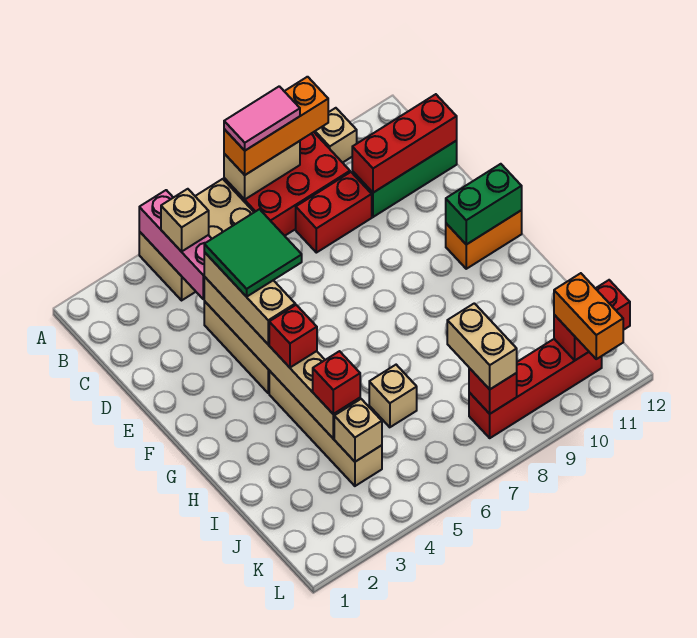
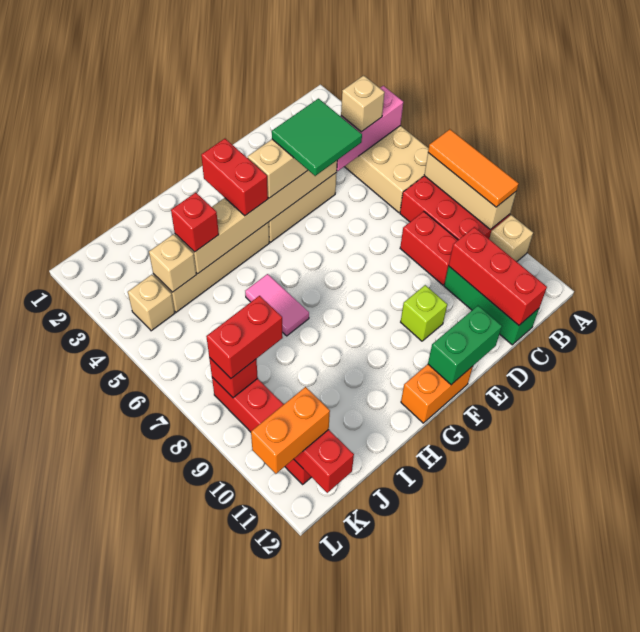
tan 1x2 brick [224,141,300,199] -> tan 1x3 brick [424,153,516,229]
orange 1x3 brick [224,77,328,175] -> orange 1x3 tile [428,129,519,207]
pink 1x2 tile [224,86,300,151] -> pink 1x2 tile moved to [245,274,309,336]
none -> lime 1x1 brick [401,285,447,341]
orange 1x2 brick [446,210,522,269] -> orange 1x2 brick turned to [401,364,473,423]
green 1x2 brick [446,164,522,245] -> green 1x2 brick turned to [428,306,502,385]
red 1x1 brick [269,305,317,367] -> red 1x2 brick [201,139,268,216]
tan 1x1 brick [369,365,417,427] -> tan 1x1 brick moved to [128,275,175,331]
tan 1x2 brick [447,303,517,389] -> red 1x2 brick [206,296,283,378]

